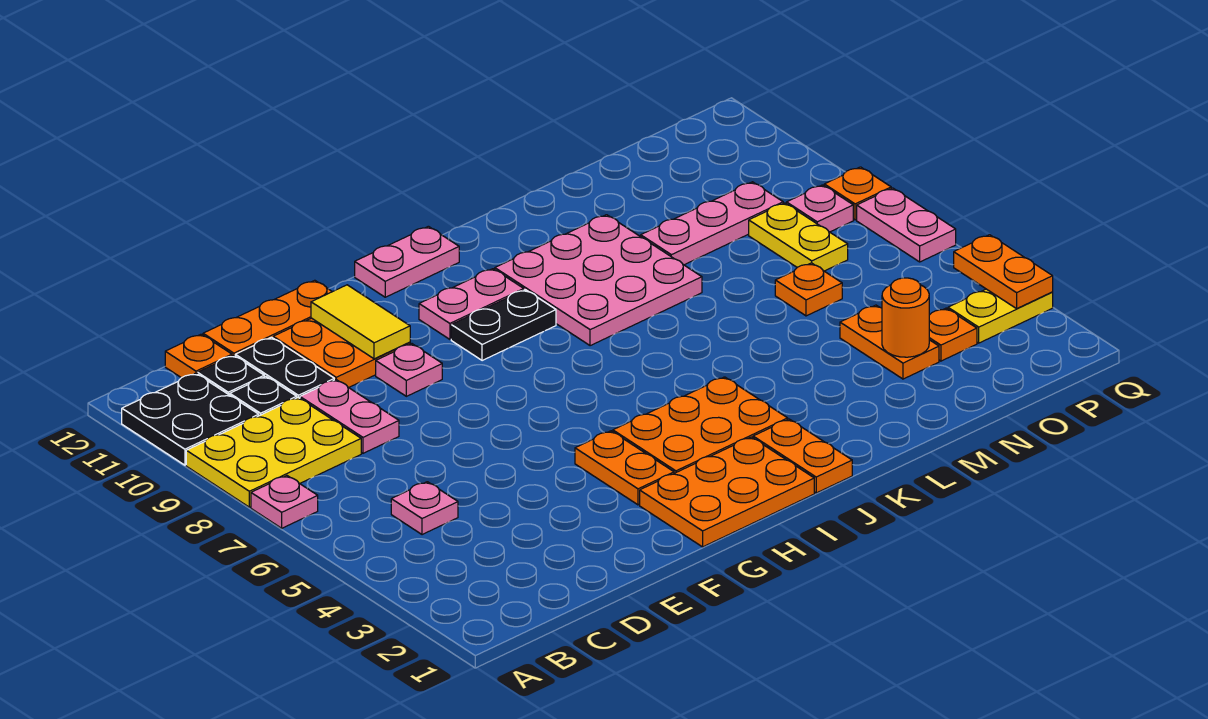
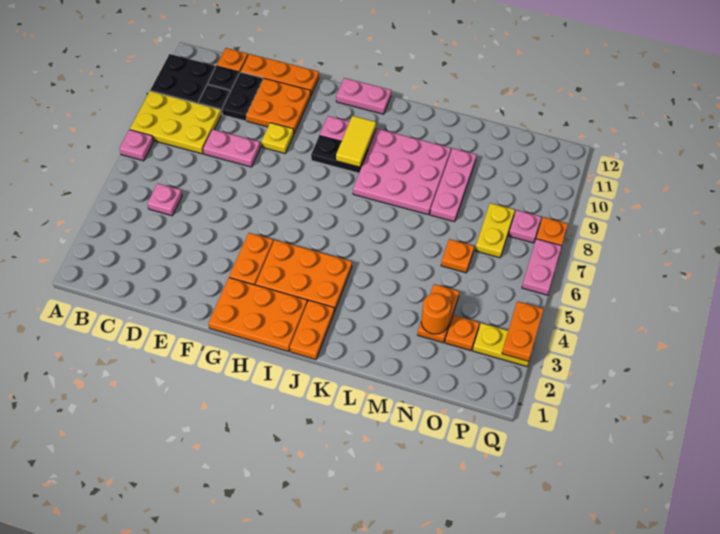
pink 1x2 plate [300,380,399,453] -> pink 1x2 plate turned to [203,129,260,167]
pink 1x1 plate [376,344,442,396] -> yellow 1x1 plate [261,123,294,153]
yellow 1x2 tile [311,285,410,359] -> yellow 1x2 tile moved to [336,116,376,167]
pink 1x3 plate [641,182,783,265] -> pink 1x3 plate turned to [430,148,476,222]

